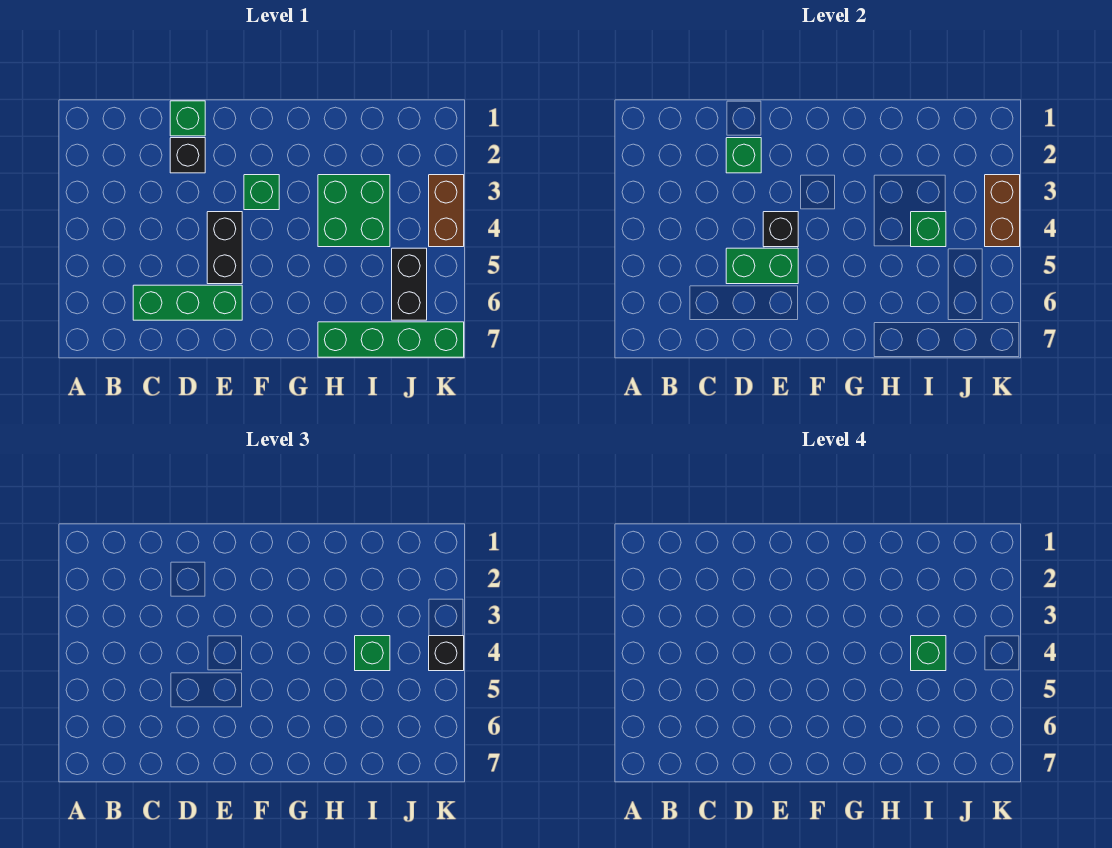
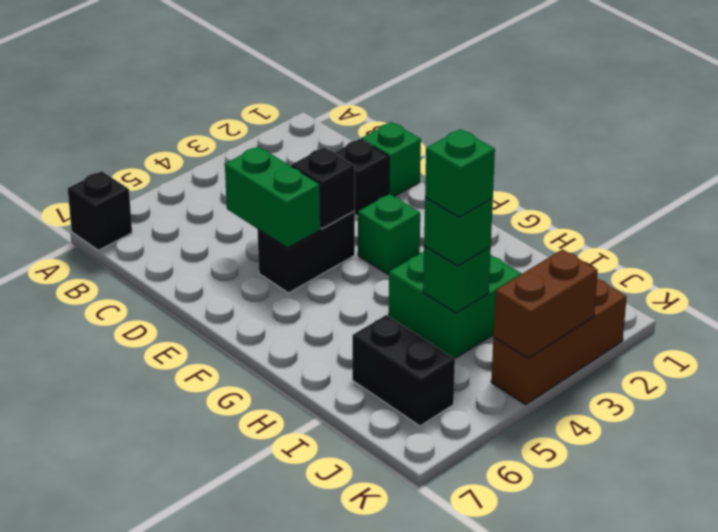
green 1x3 brick [133,285,242,320] -> none
green 1x1 brick [726,138,761,173] -> none
green 1x4 brick [318,322,464,357] -> none
black 1x2 brick [392,248,427,320] -> black 1x2 brick turned to [352,315,455,426]
brown 1x2 brick [429,175,464,247] -> brown 1x3 brick [491,279,627,405]
black 1x1 brick [429,636,464,671] -> black 1x1 brick moved to [68,171,132,250]

